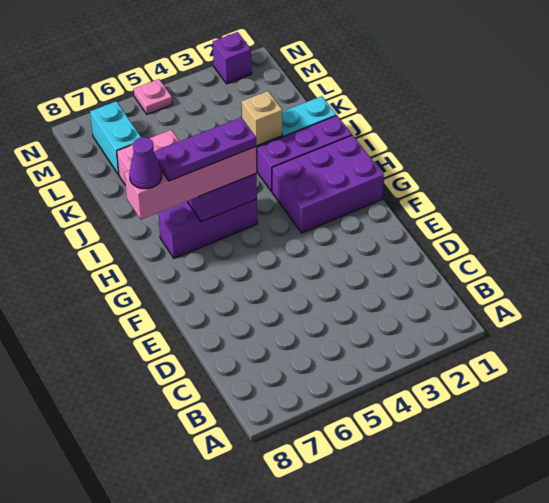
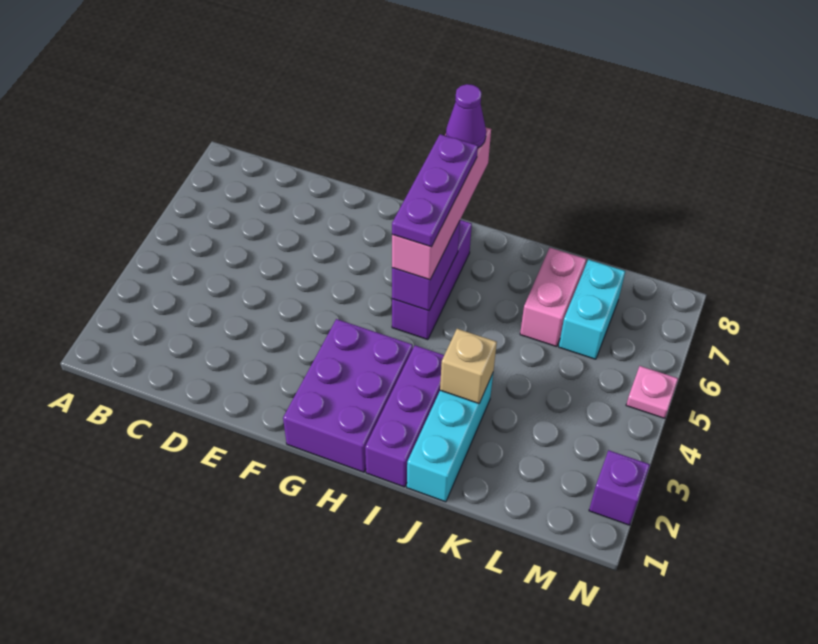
cyan 1x2 brick [90,101,141,175] -> cyan 1x2 brick turned to [559,260,625,359]

